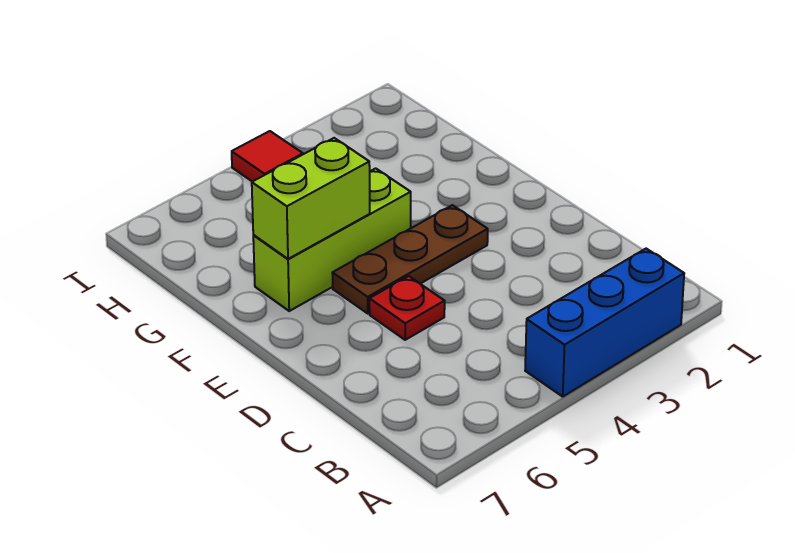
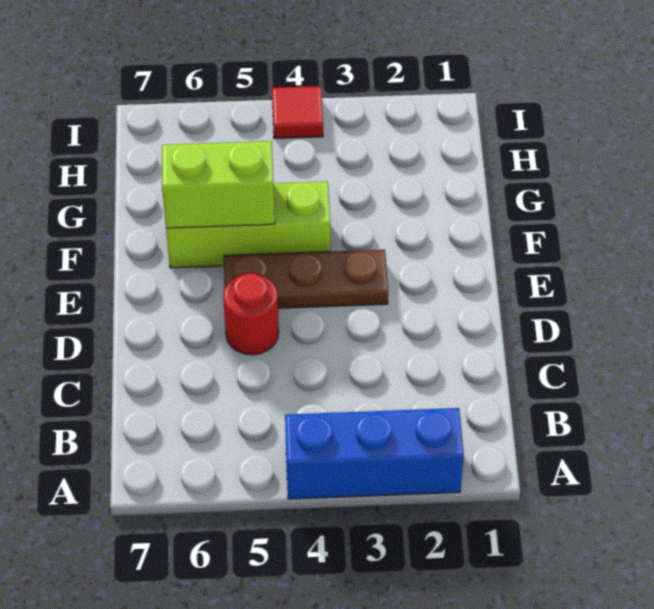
red 1x1 plate [369,276,445,340] -> red 1x1 round brick [223,273,279,355]

